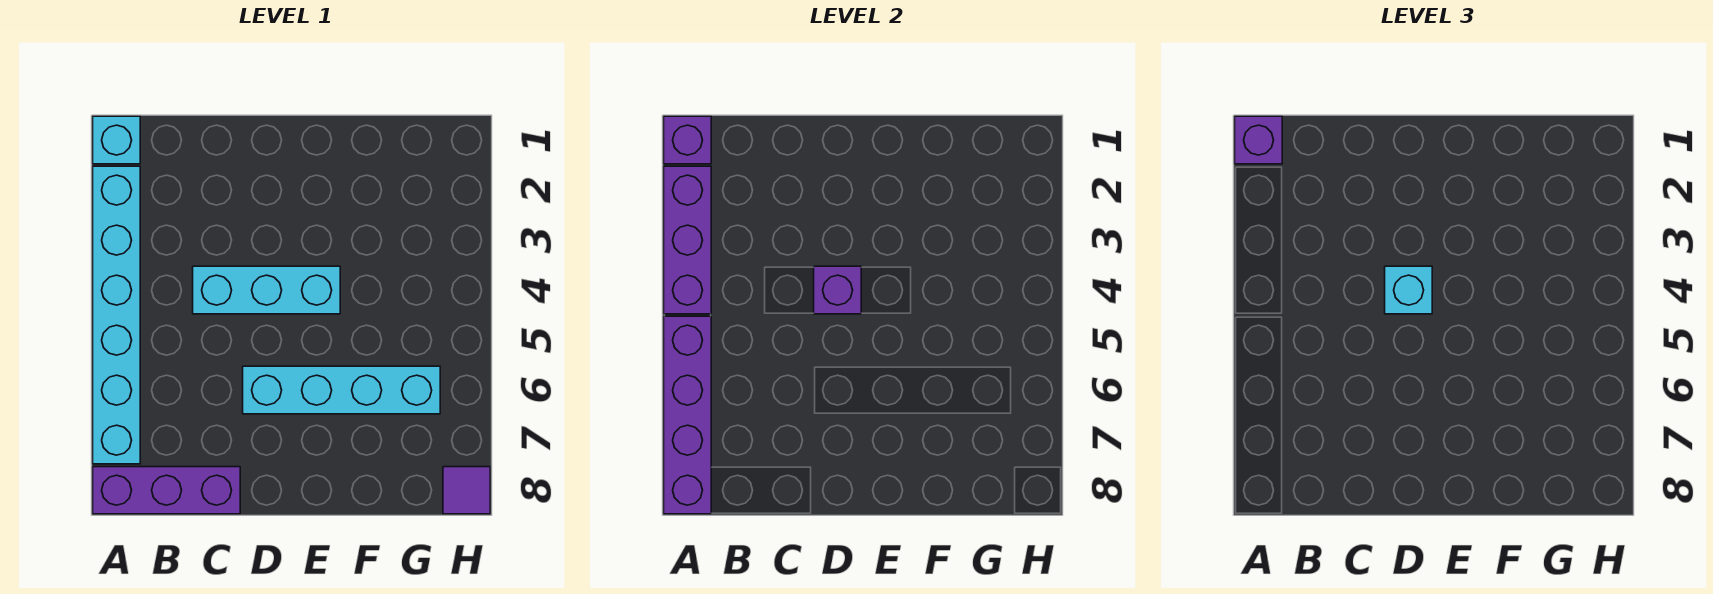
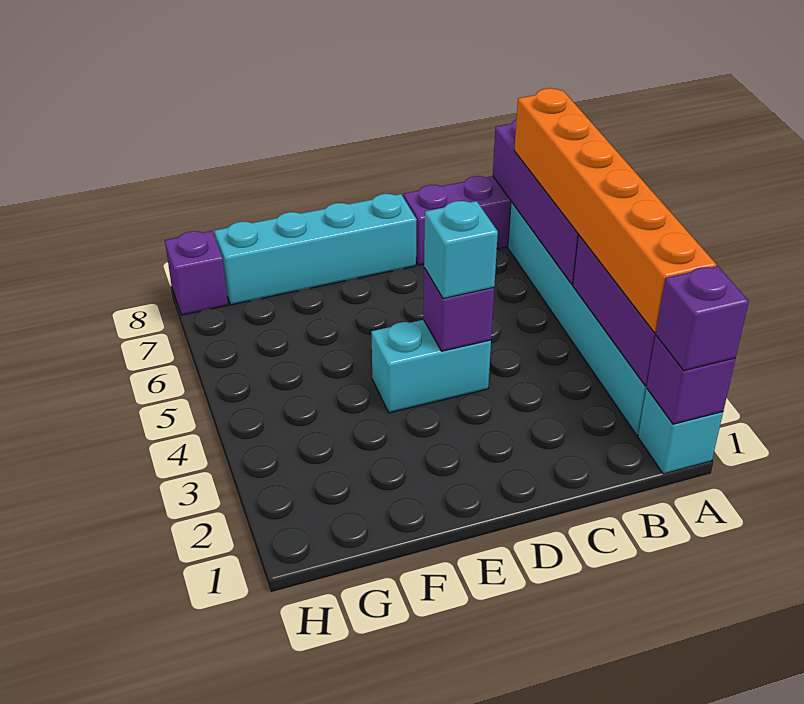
none -> orange 1x6 brick [514,88,716,333]
cyan 1x3 brick [193,266,340,314] -> cyan 1x2 brick [371,320,491,413]
cyan 1x4 brick [243,366,440,414] -> cyan 1x4 brick moved to [214,194,417,305]
purple 1x1 tile [443,467,490,514] -> purple 1x1 brick [165,231,228,315]

